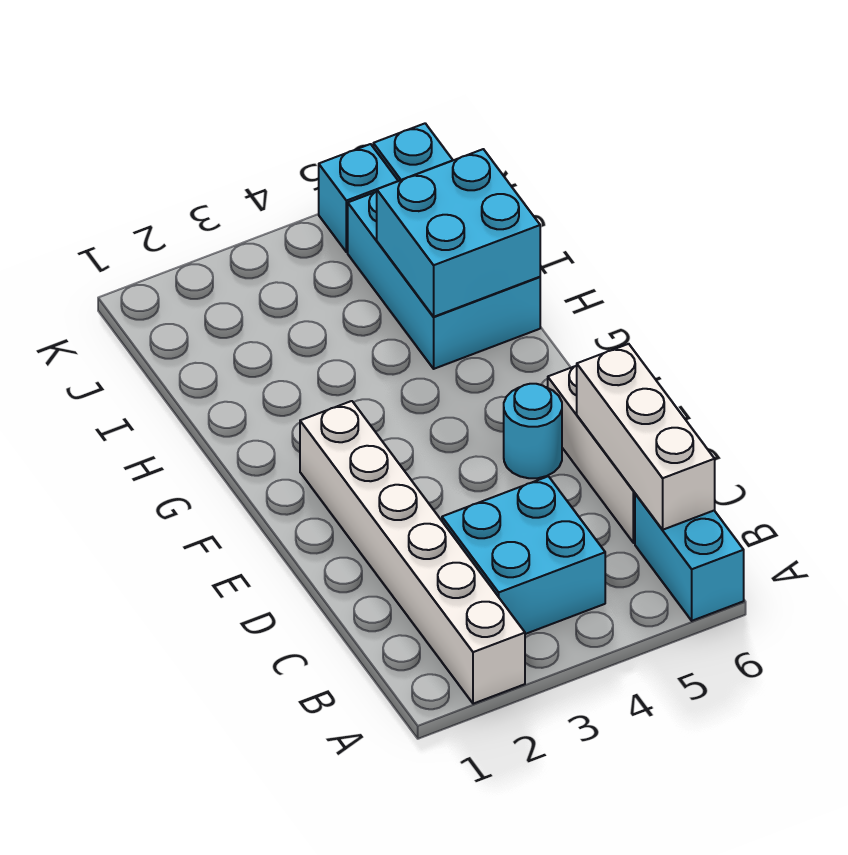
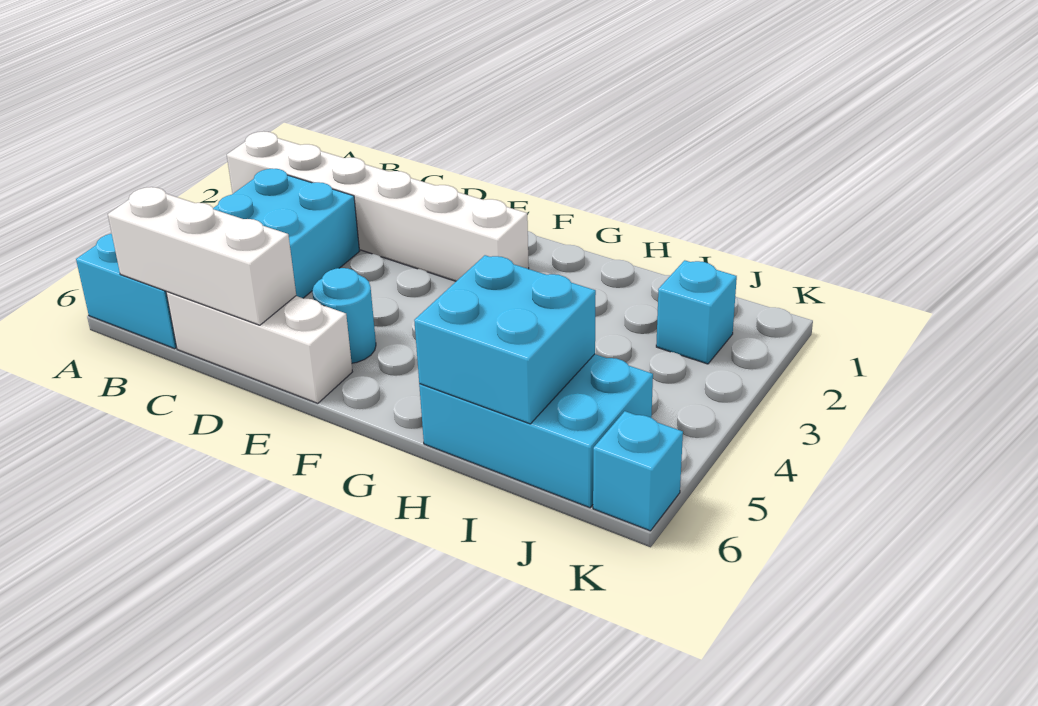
cyan 1x1 brick [319,144,398,252] -> cyan 1x1 brick moved to [656,260,737,364]

